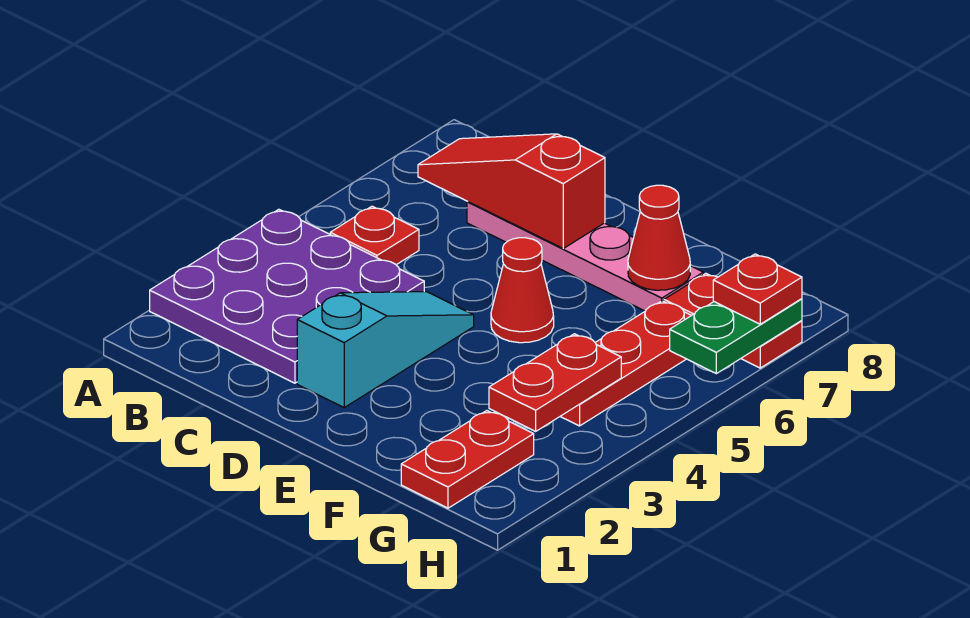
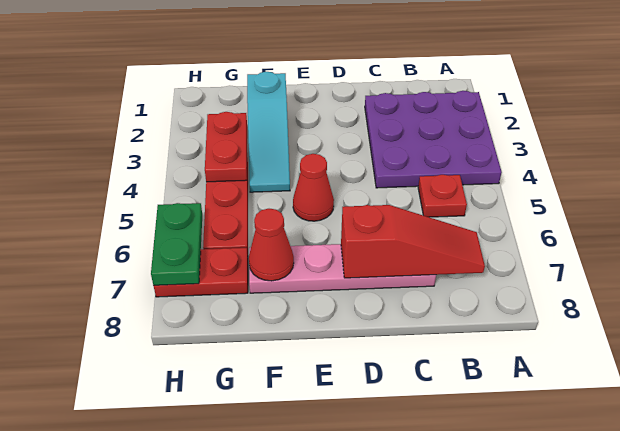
cyan 1x3 slope [297,292,474,407] -> cyan 1x3 slope moved to [247,72,290,192]
red 1x2 plate [401,411,534,508] -> none
red 1x1 plate [713,254,802,324] -> none

